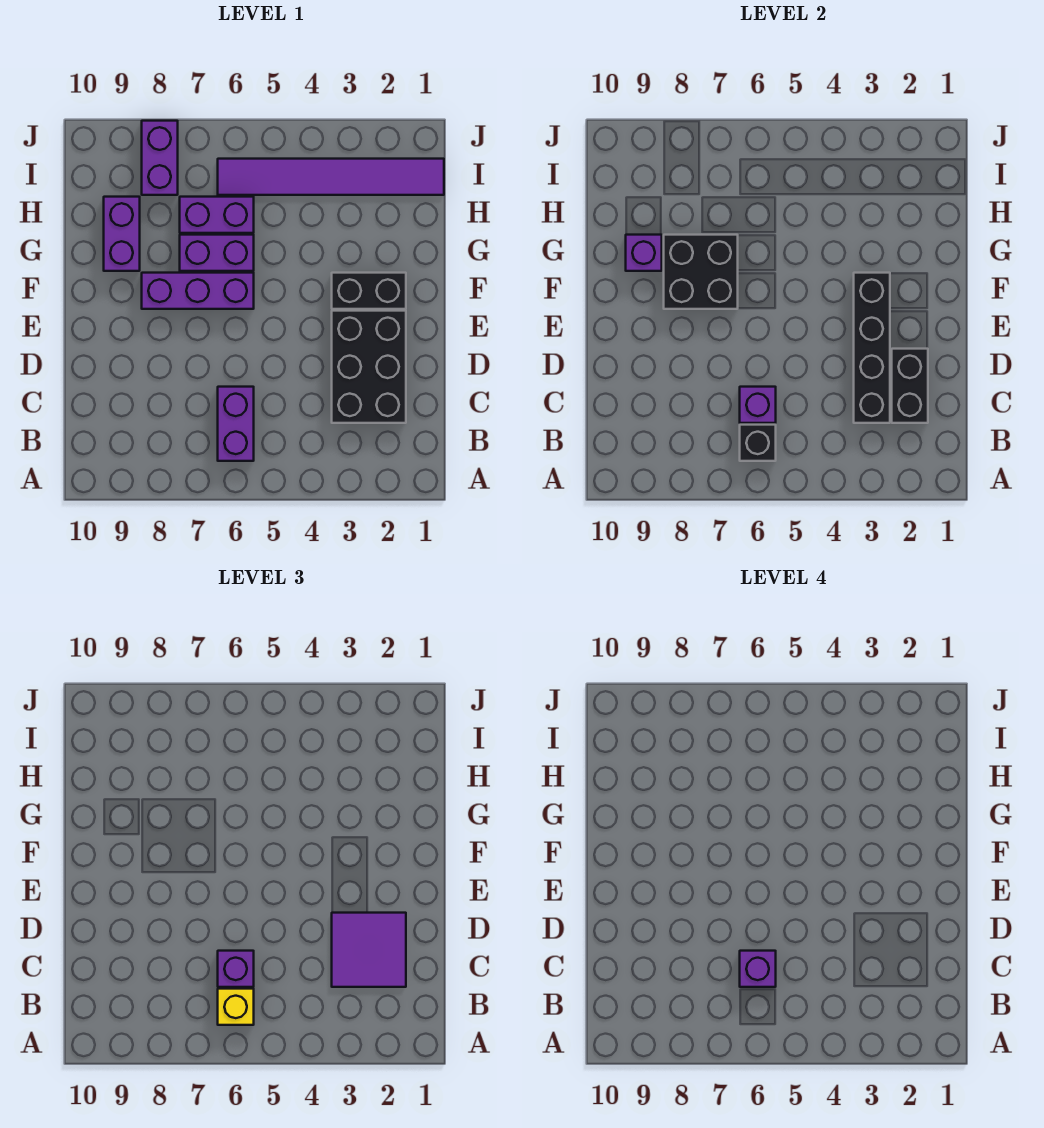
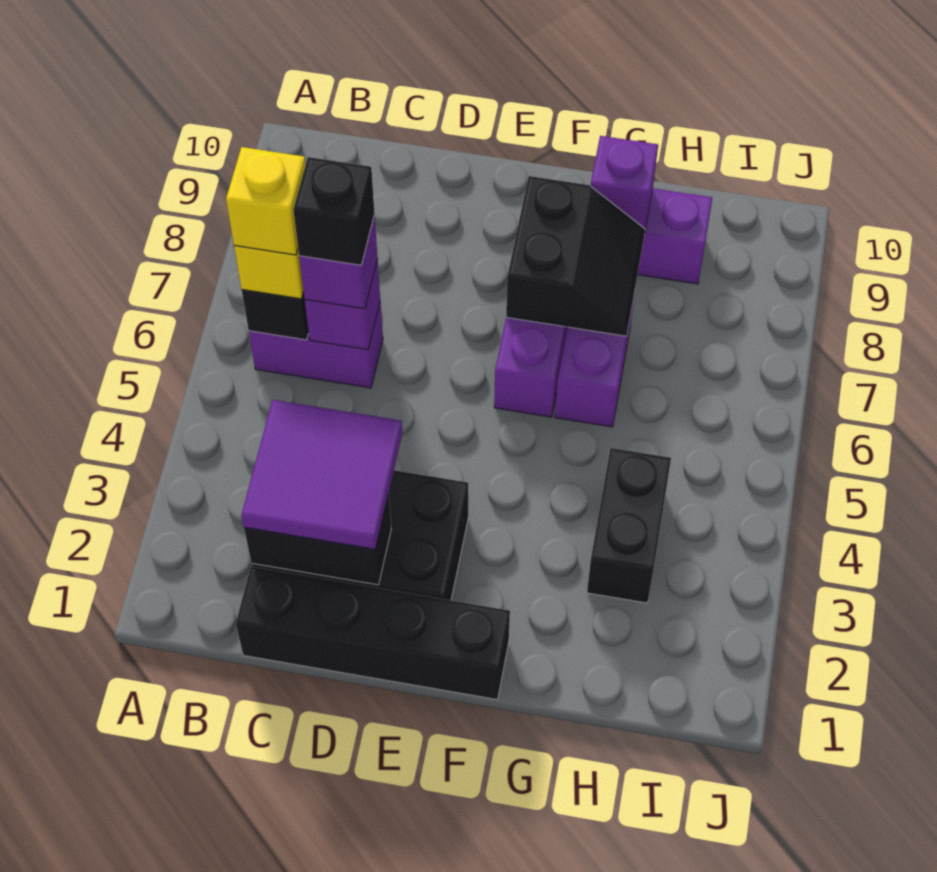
none -> yellow 1x1 brick [226,147,306,255]
black 1x4 brick [854,273,890,423] -> black 1x4 brick moved to [236,567,510,699]
purple 1x1 brick [740,951,776,987] -> black 1x1 brick [293,157,375,265]
black 1x2 brick [332,273,406,309] -> black 1x2 brick moved to [587,448,671,603]
black 2x2 brick [664,235,738,309] -> black 2x2 slope [506,176,645,336]
purple 1x2 brick [180,197,254,233] -> none
purple 1x6 tile [218,159,444,195] -> none
purple 1x2 brick [142,121,178,195] -> none

